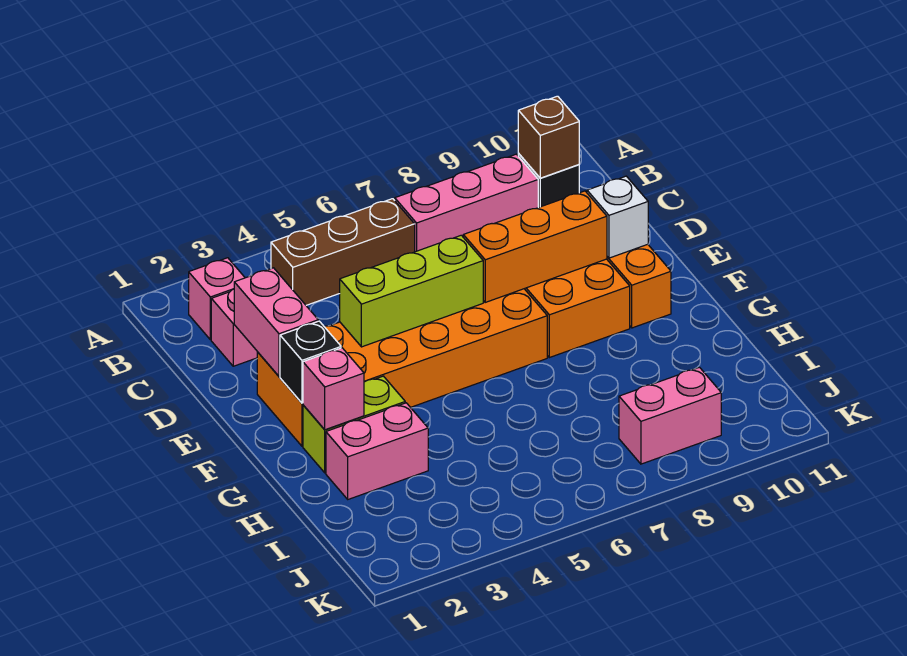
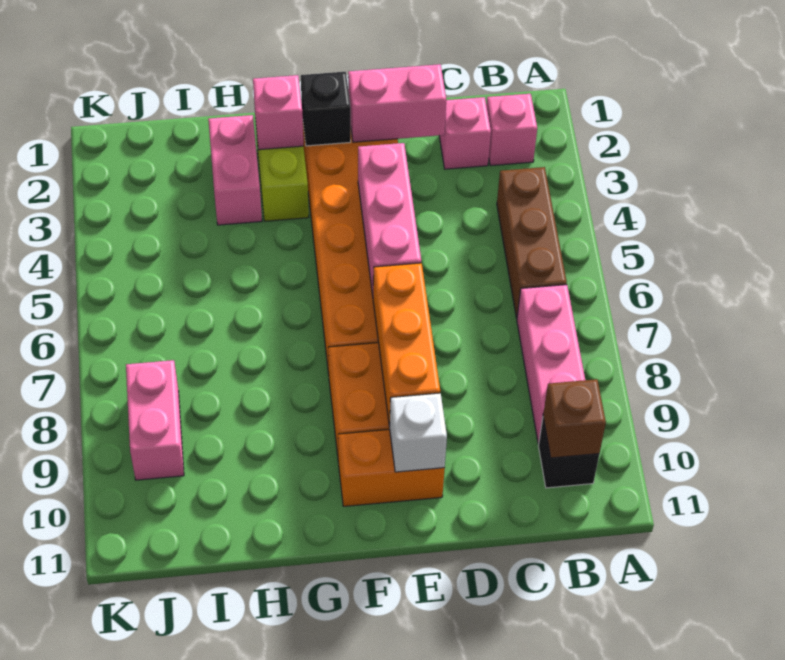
lime 1x3 brick [340,235,483,347] -> pink 1x3 brick [358,143,421,295]

